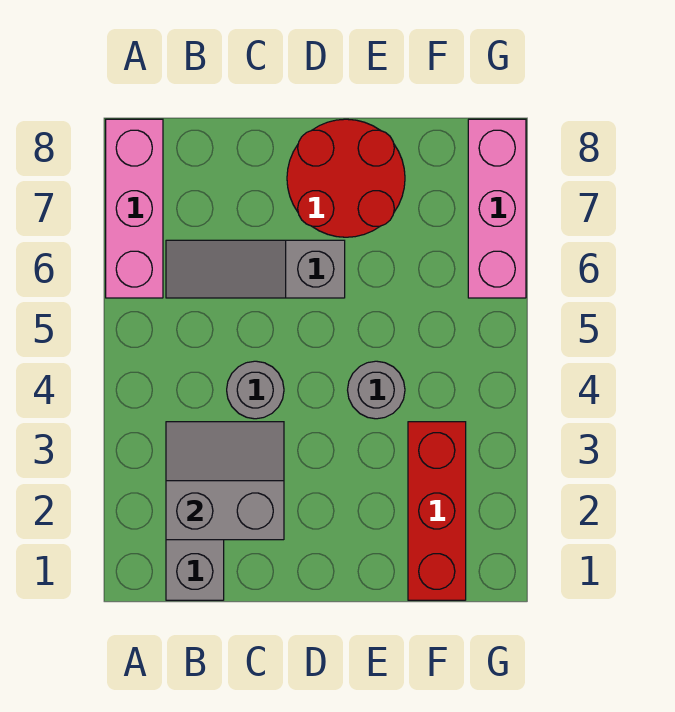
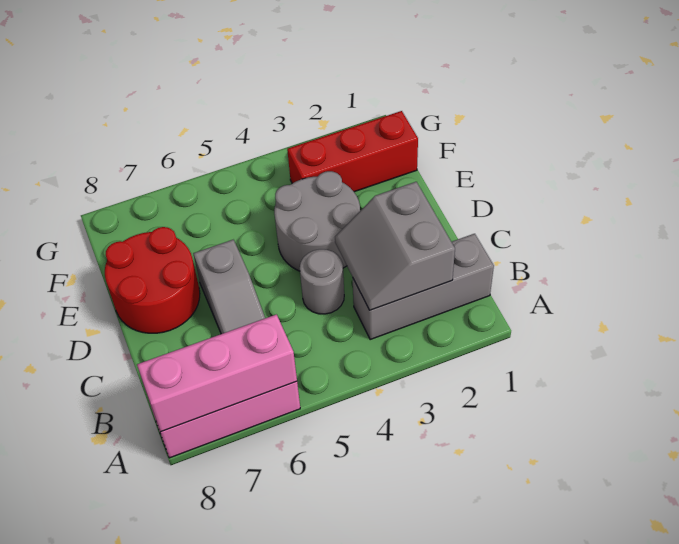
grey 1x1 round brick [348,361,405,419] -> grey 2x2 round brick [274,171,360,271]
pink 1x3 brick [468,119,526,298] -> pink 1x3 brick moved to [137,314,297,432]

